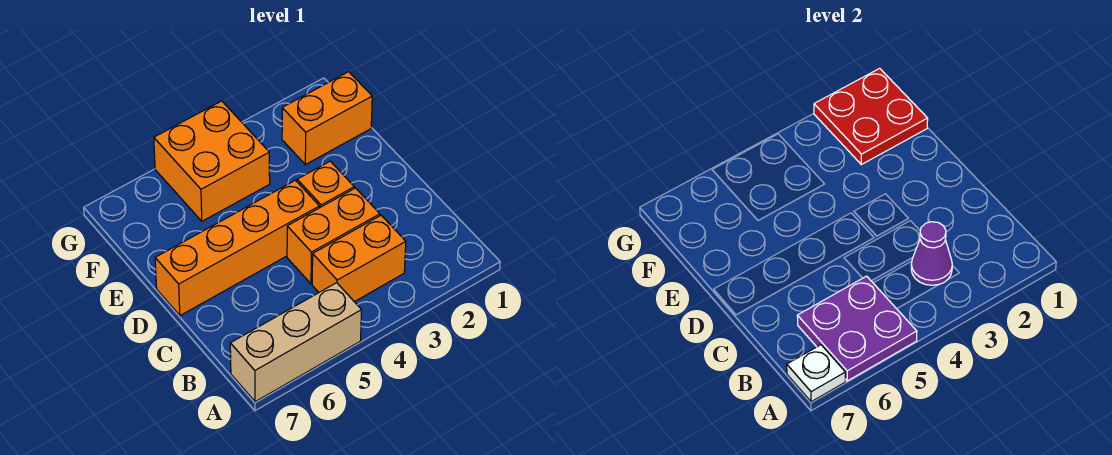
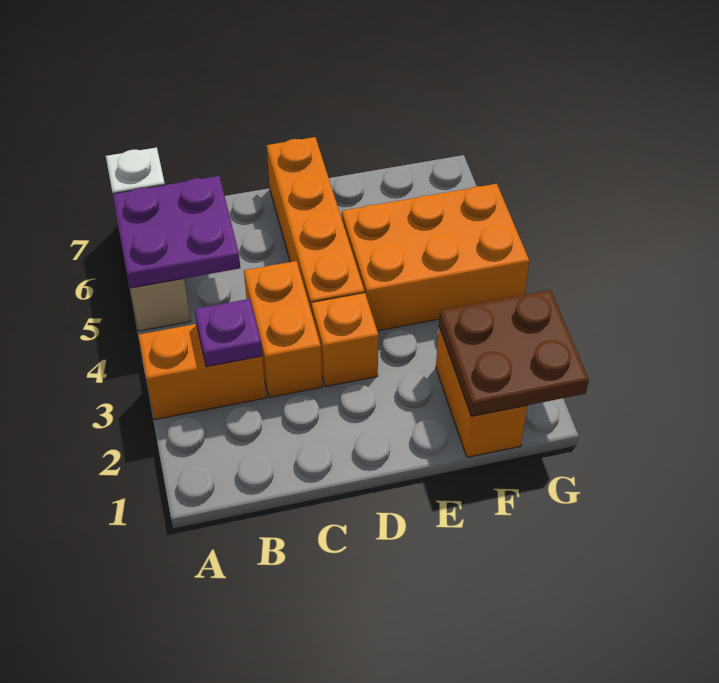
orange 1x2 brick [312,215,406,302] -> orange 1x2 brick turned to [138,324,266,420]
purple 1x1 cone [911,222,952,285] -> purple 1x1 plate [195,299,262,367]
red 2x2 plate [814,68,928,164] -> brown 2x2 plate [439,290,589,416]
orange 2x2 brick [154,101,270,221] -> orange 2x3 brick [342,184,529,331]

